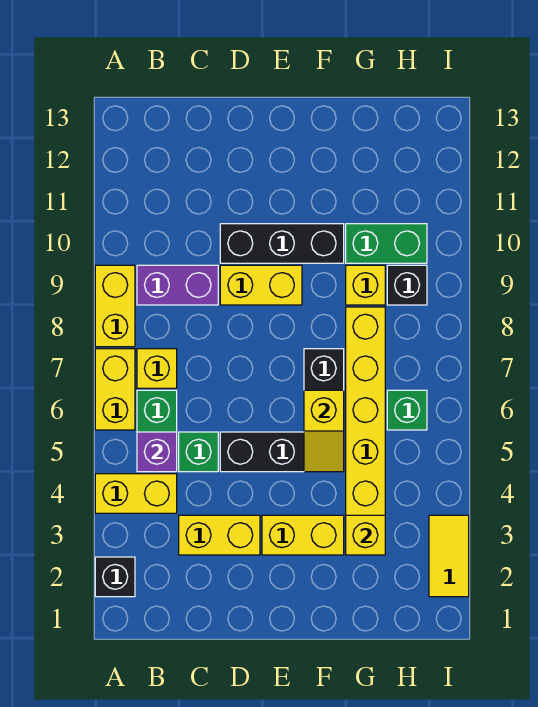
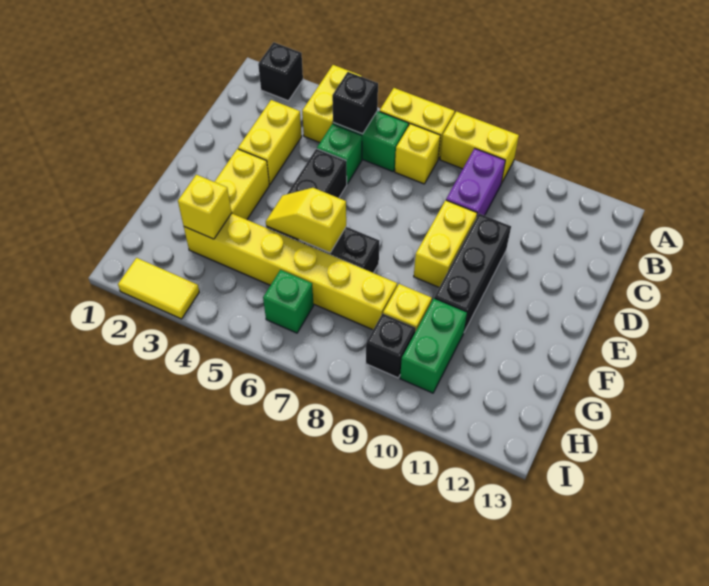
purple 1x1 brick [137,432,177,472] -> black 1x1 brick [332,72,378,134]

